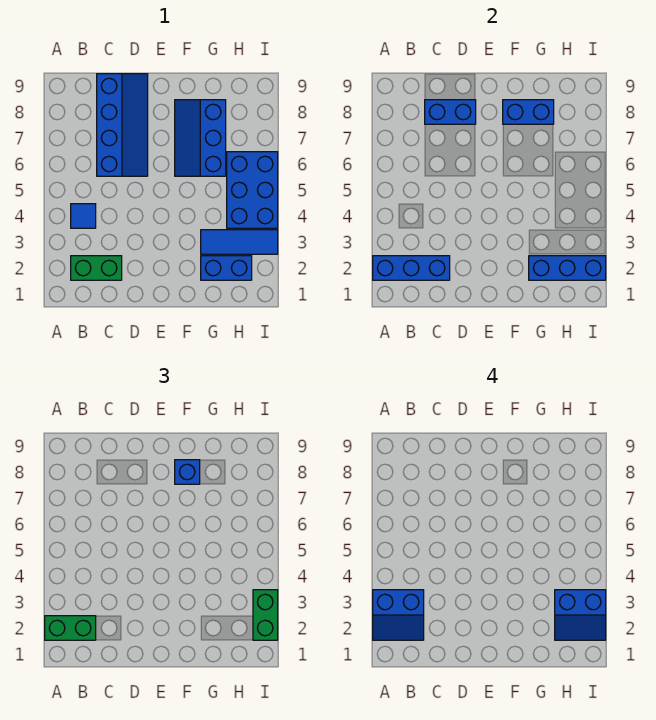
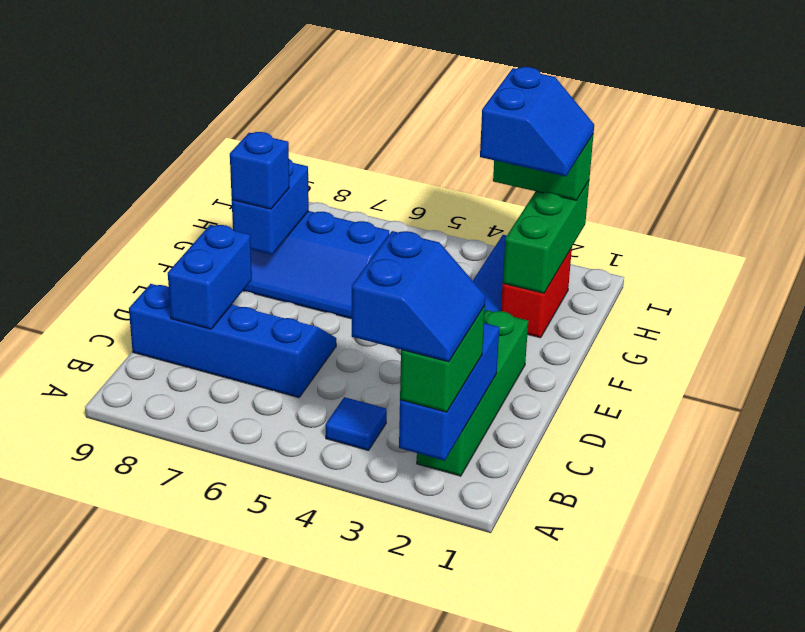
green 1x2 brick [71,256,122,280] -> green 1x4 brick [417,310,528,476]
blue 1x2 brick [201,256,252,280] -> red 1x2 brick [501,248,572,338]
blue 1x3 brick [529,256,606,280] -> green 1x3 brick [503,181,589,293]
blue 2x3 brick [227,152,278,228] -> none

